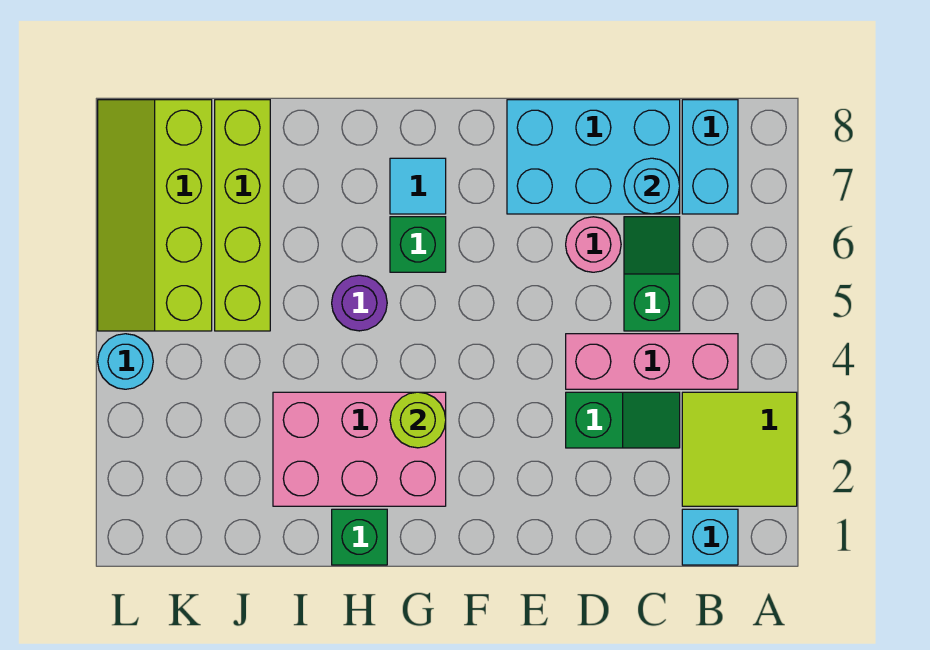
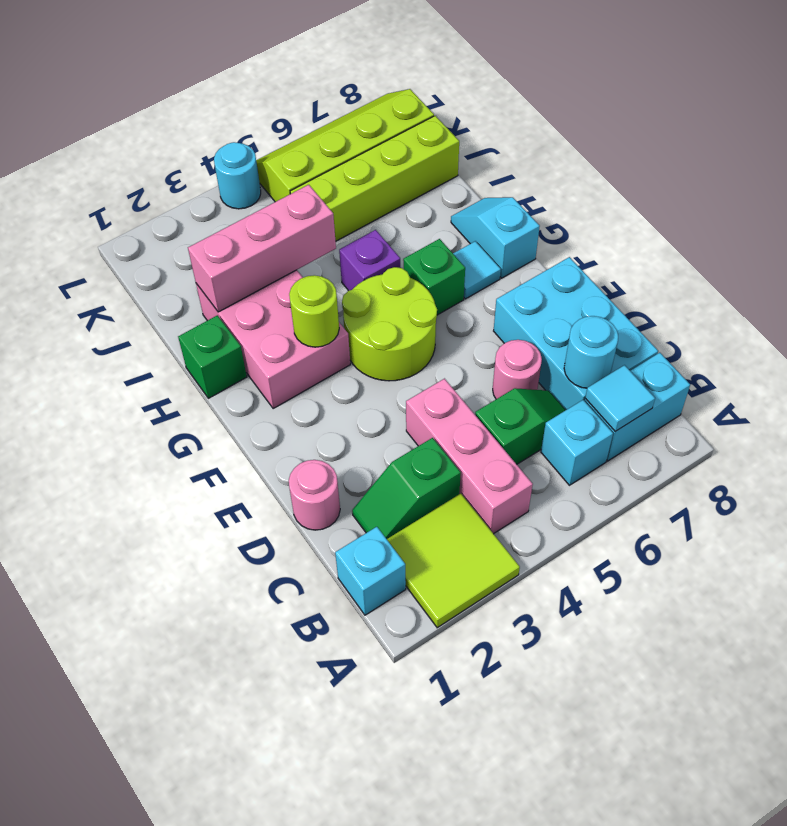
none -> cyan 1x1 brick [541,400,613,485]
none -> cyan 1x1 tile [585,365,655,431]
green 1x2 slope [566,392,680,448] -> green 1x2 slope turned to [352,438,461,539]
none -> pink 1x1 round brick [289,460,340,530]
none -> lime 2x2 round brick [342,267,437,381]
none -> cyan 1x2 slope [451,197,540,278]
purple 1x1 round brick [332,275,387,331] -> purple 1x1 brick [339,230,401,291]
none -> pink 1x3 brick [188,185,336,312]

